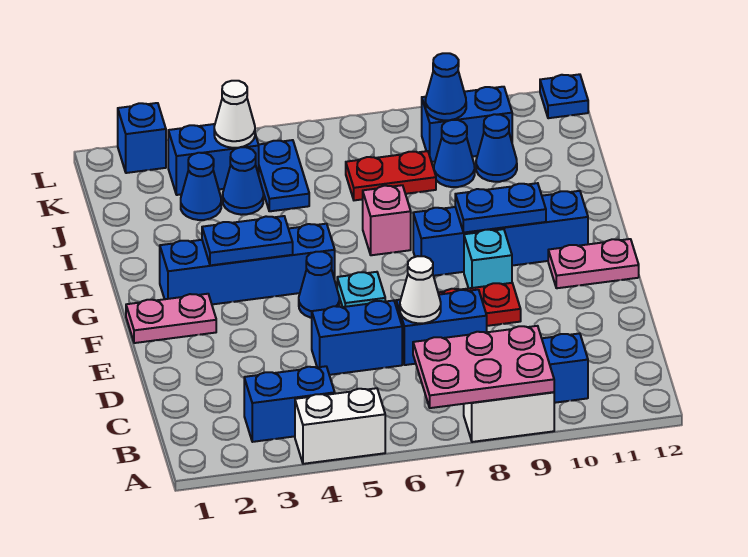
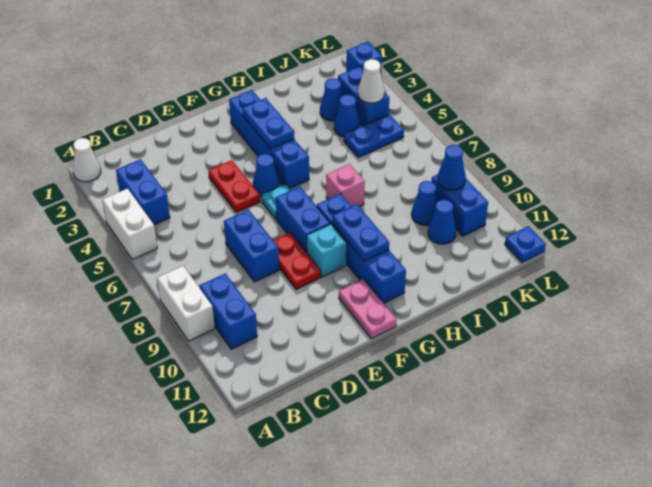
pink 2x3 plate [413,326,554,408] -> none
blue 1x2 brick [312,301,402,375] -> blue 1x2 brick moved to [276,186,330,253]
white 1x1 cone [400,256,441,323] -> white 1x1 cone moved to [73,138,101,182]
pink 1x2 plate [126,294,216,343] -> none
red 1x2 plate [346,151,436,200] -> red 1x2 plate moved to [208,160,260,213]

